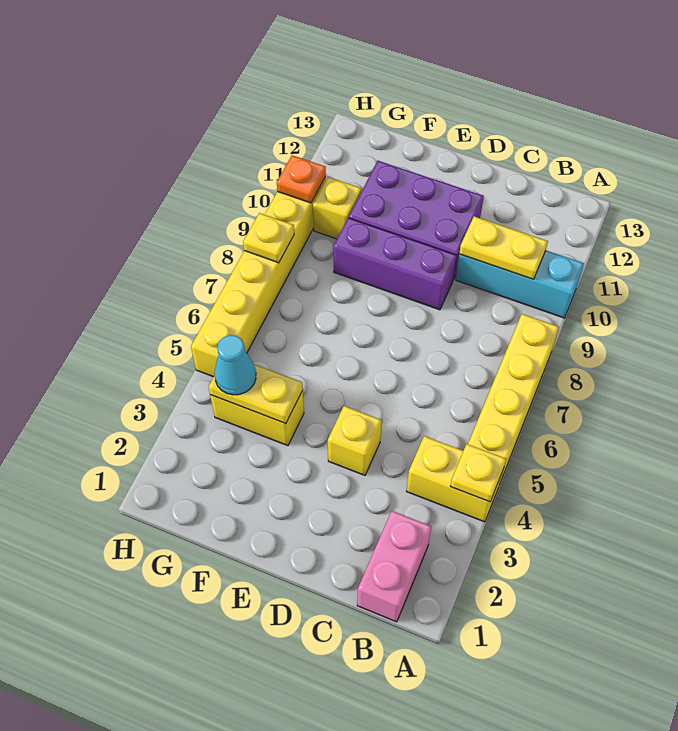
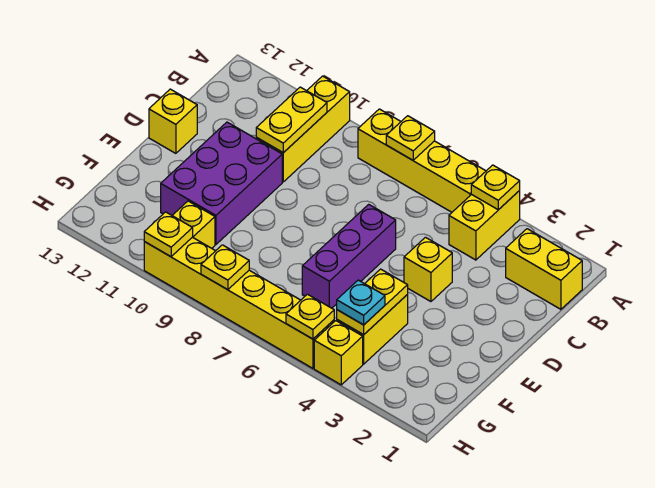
none -> yellow 1x1 plate [386,116,435,160]
cyan 1x3 brick [456,251,584,318] -> yellow 1x3 brick [256,76,350,182]
pink 1x2 brick [357,511,432,622] -> yellow 1x2 brick [506,229,582,309]
purple 1x3 brick [333,218,457,310] -> purple 1x3 brick moved to [302,204,396,308]
none -> yellow 1x1 brick [149,89,197,153]
cyan 1x1 cone [215,335,256,395] -> cyan 1x1 plate [337,280,385,325]
none -> yellow 1x1 brick [314,321,363,385]
none -> yellow 1x1 plate [286,294,334,339]
orange 1x1 plate [277,155,326,203] -> yellow 1x1 plate [144,212,193,257]

